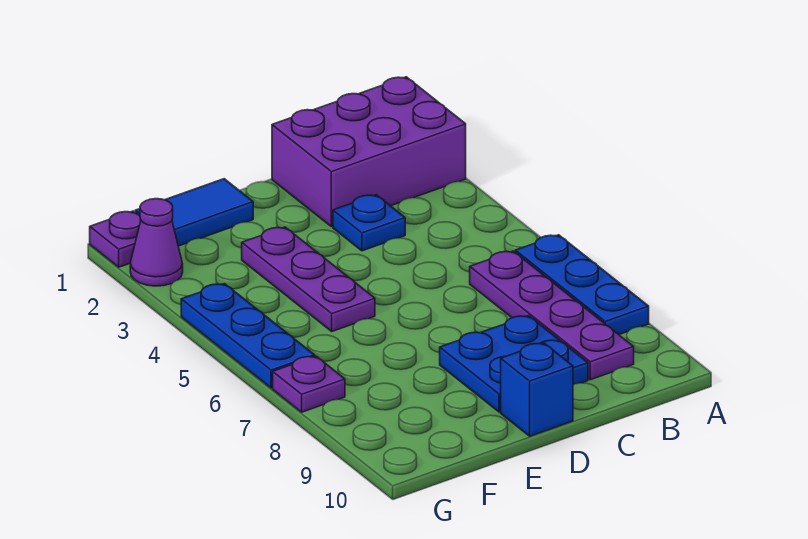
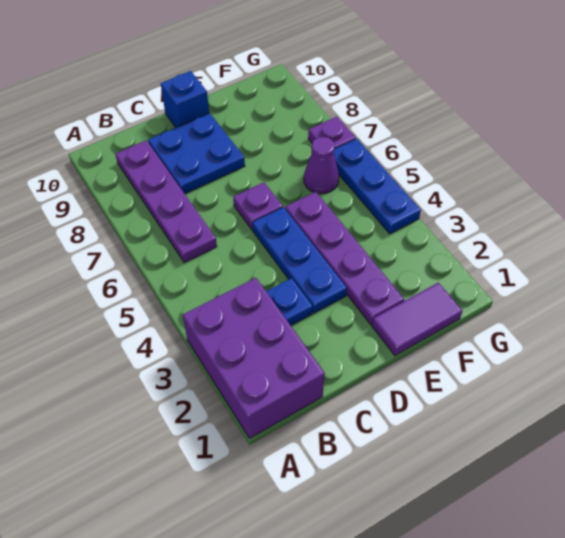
purple 2x3 brick [272,77,466,227] -> purple 2x3 brick turned to [182,278,325,438]
blue 1x3 plate [515,235,649,335] -> blue 1x3 plate moved to [252,207,347,313]
blue 1x2 tile [135,179,253,246] -> purple 1x2 tile [372,283,463,356]
purple 1x3 plate [242,227,375,331] -> purple 1x4 plate [285,192,404,324]
purple 1x1 plate [90,211,141,267] -> purple 1x1 plate moved to [233,182,283,230]
purple 1x1 cone [130,199,183,286] -> purple 1x1 cone moved to [304,137,339,194]

